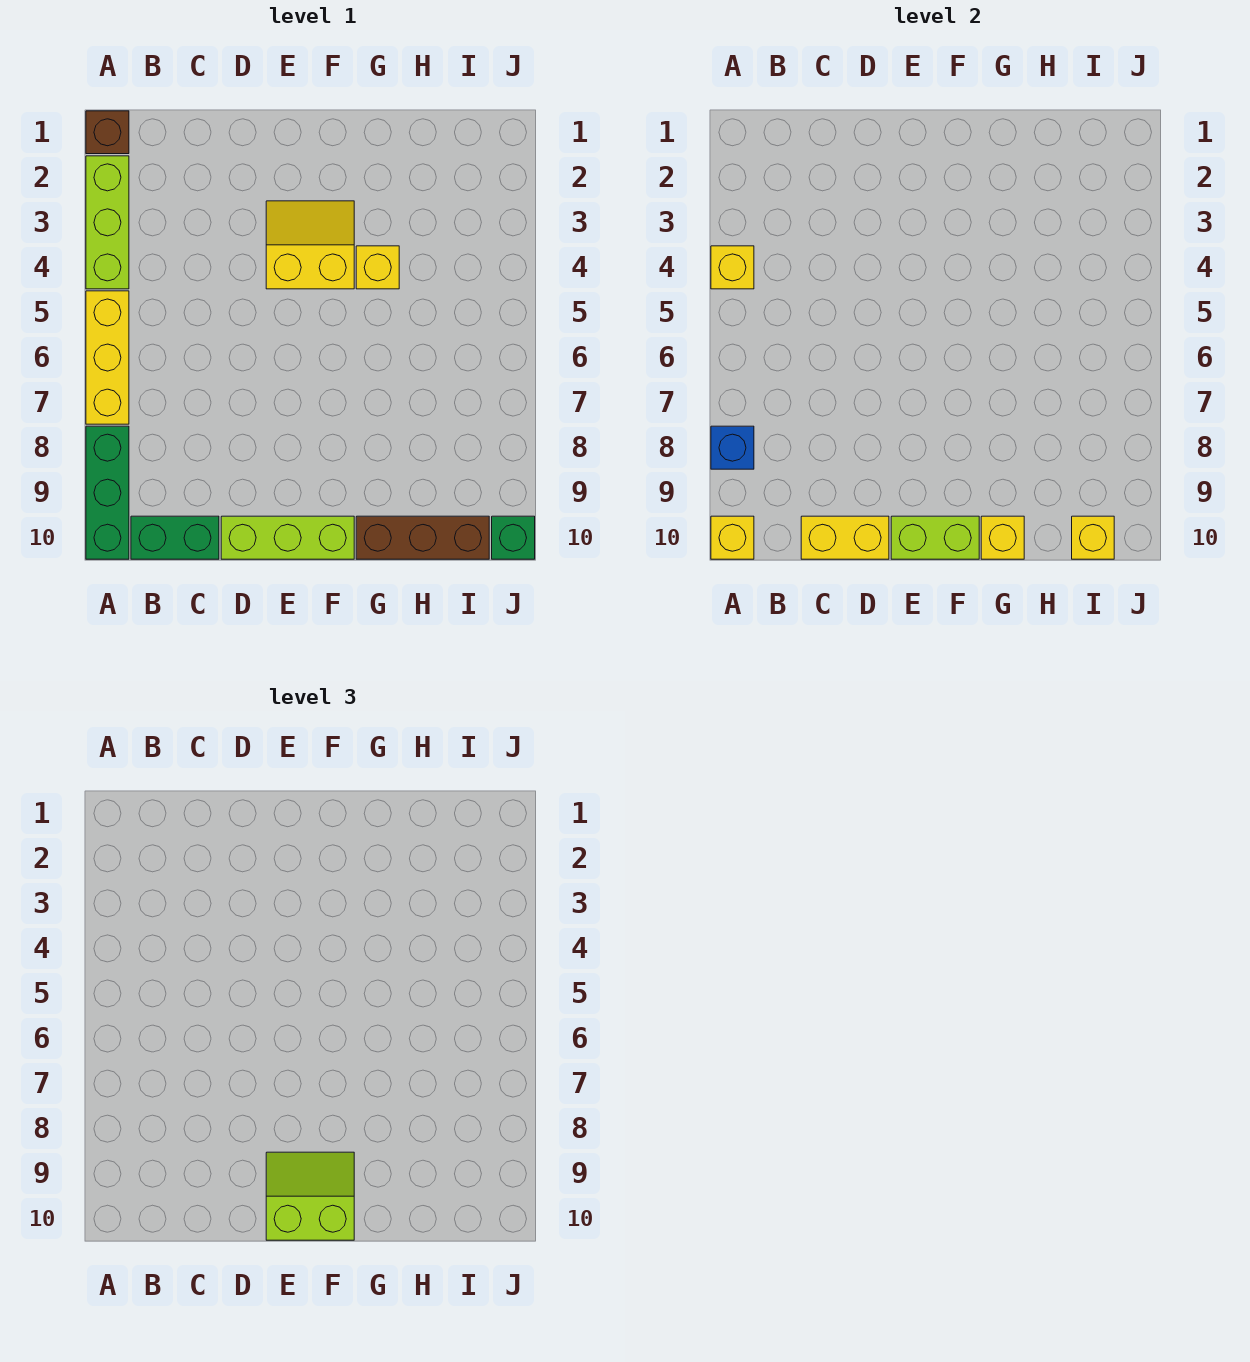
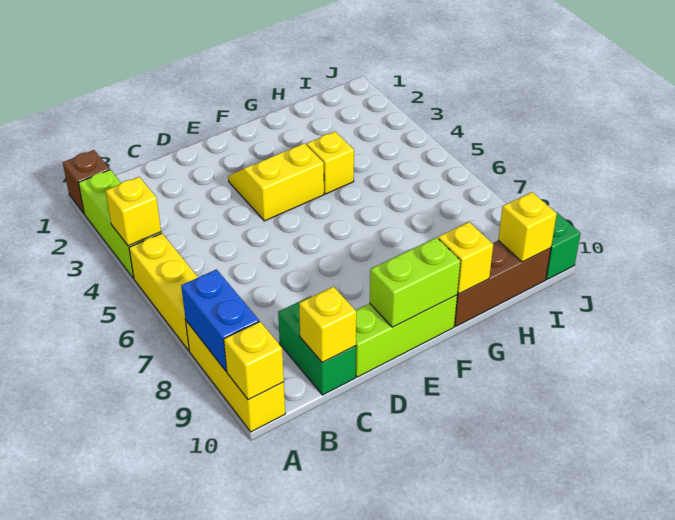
green 1x3 brick [86,426,129,559] -> yellow 1x3 brick [186,321,285,432]
blue 1x1 brick [711,426,754,469] -> blue 1x2 brick [181,269,259,371]
green 1x2 brick [131,516,219,559] -> green 1x2 brick turned to [278,296,356,395]
yellow 1x2 brick [801,516,889,559] -> yellow 1x1 brick [299,287,356,363]
lime 2x2 slope [266,1152,354,1240] -> none

